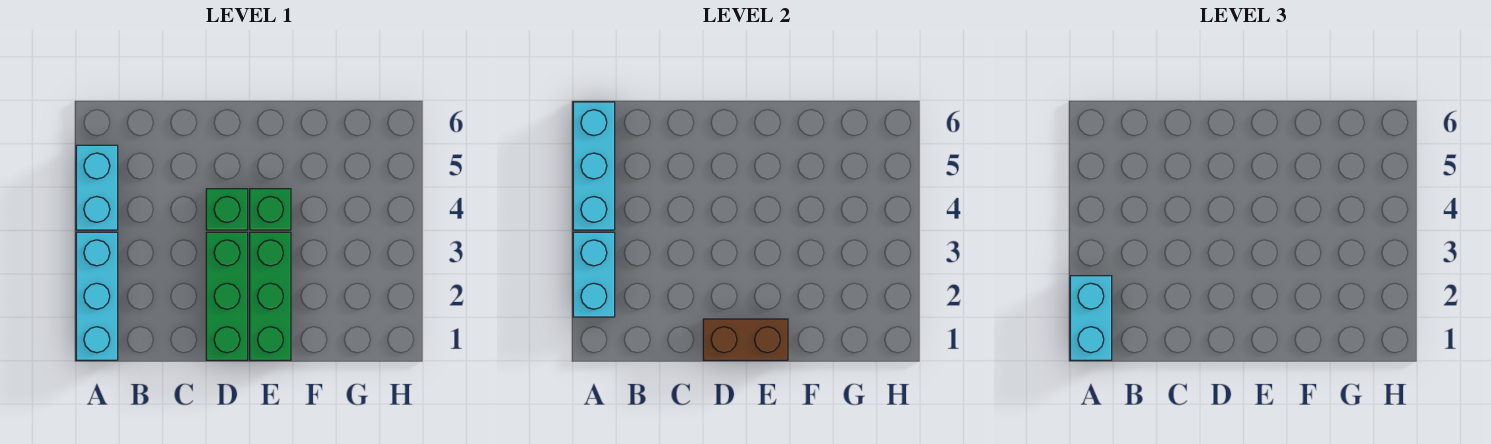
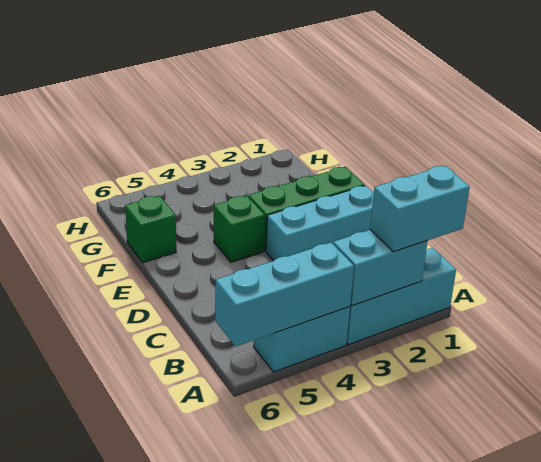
green 1x3 brick [206,232,248,360] -> cyan 1x3 brick [266,185,374,261]
brown 1x2 brick [703,319,788,360] -> none
green 1x1 brick [206,189,248,230] -> green 1x1 brick moved to [125,196,176,263]

